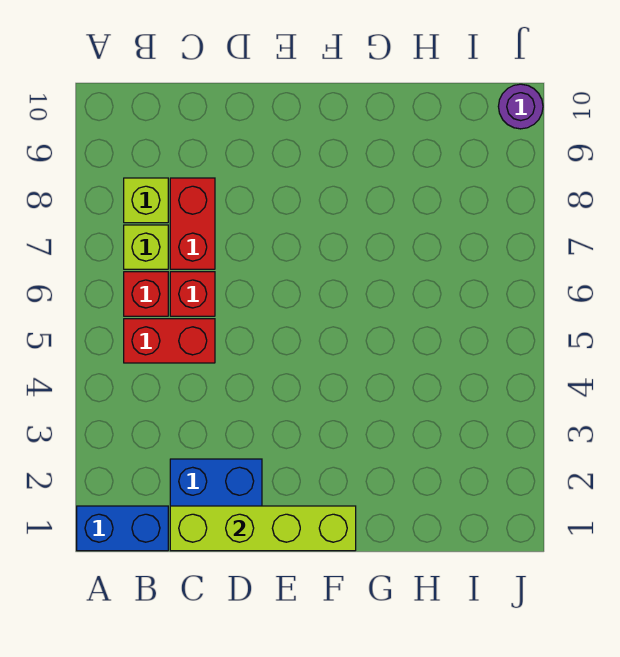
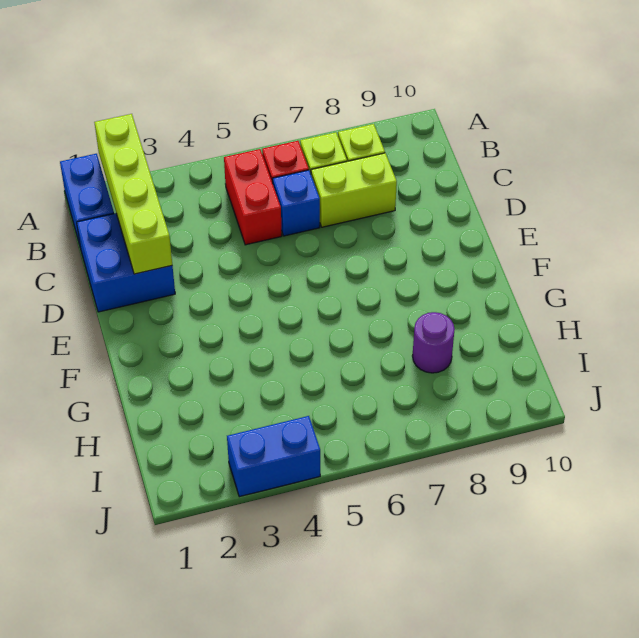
lime 1x4 brick [170,506,356,551] -> lime 1x4 brick moved to [94,114,172,274]
red 1x1 brick [170,272,215,316] -> blue 1x1 brick [273,170,320,236]
red 1x2 brick [170,178,215,269] -> lime 1x2 brick [311,153,397,227]
none -> blue 1x2 brick [227,416,320,497]
purple 1x1 round brick [498,84,543,129] -> purple 1x1 round brick moved to [413,312,455,373]

